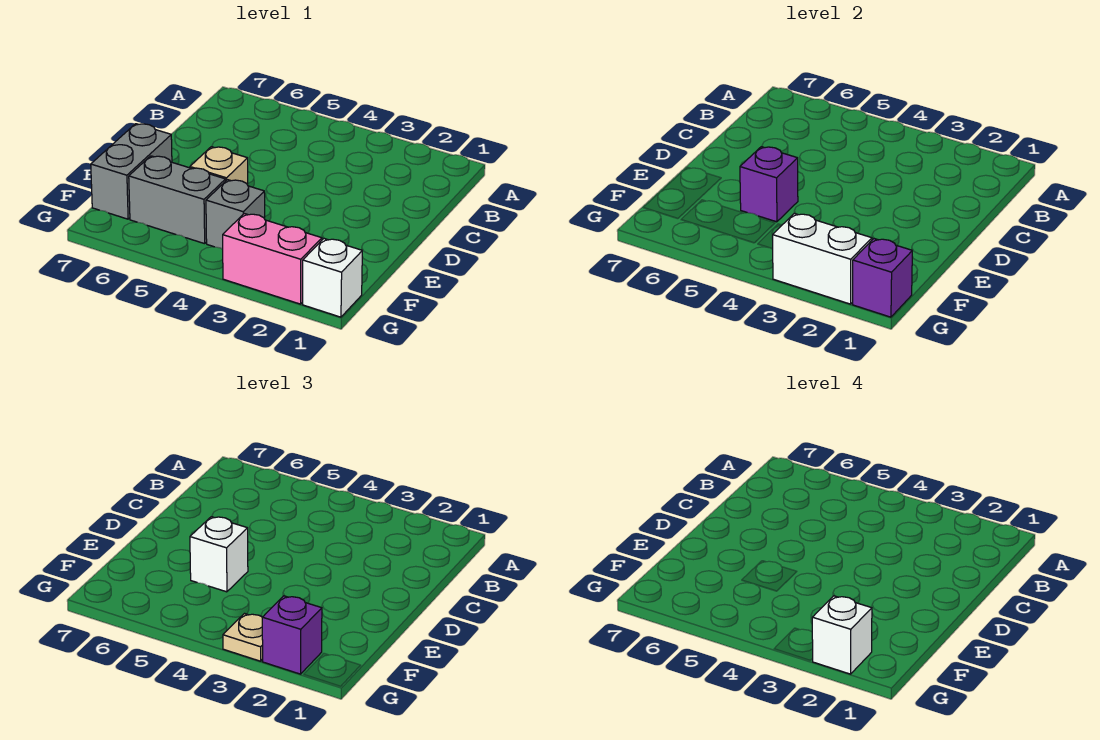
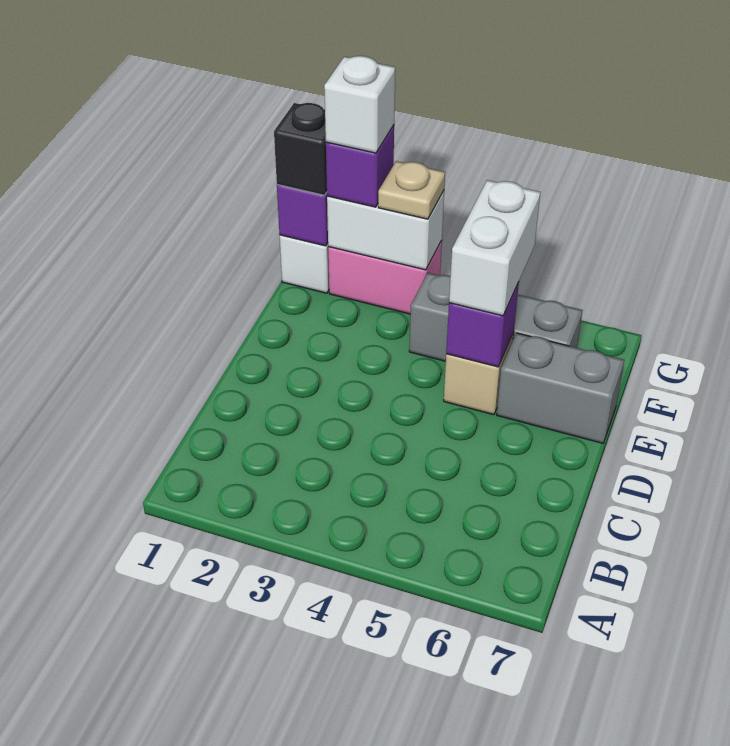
white 1x1 brick [190,517,248,592] -> white 1x2 brick [449,180,540,316]
grey 1x2 brick [91,124,172,219] -> grey 1x2 brick turned to [497,333,624,443]
none -> black 1x1 brick [274,103,327,195]

